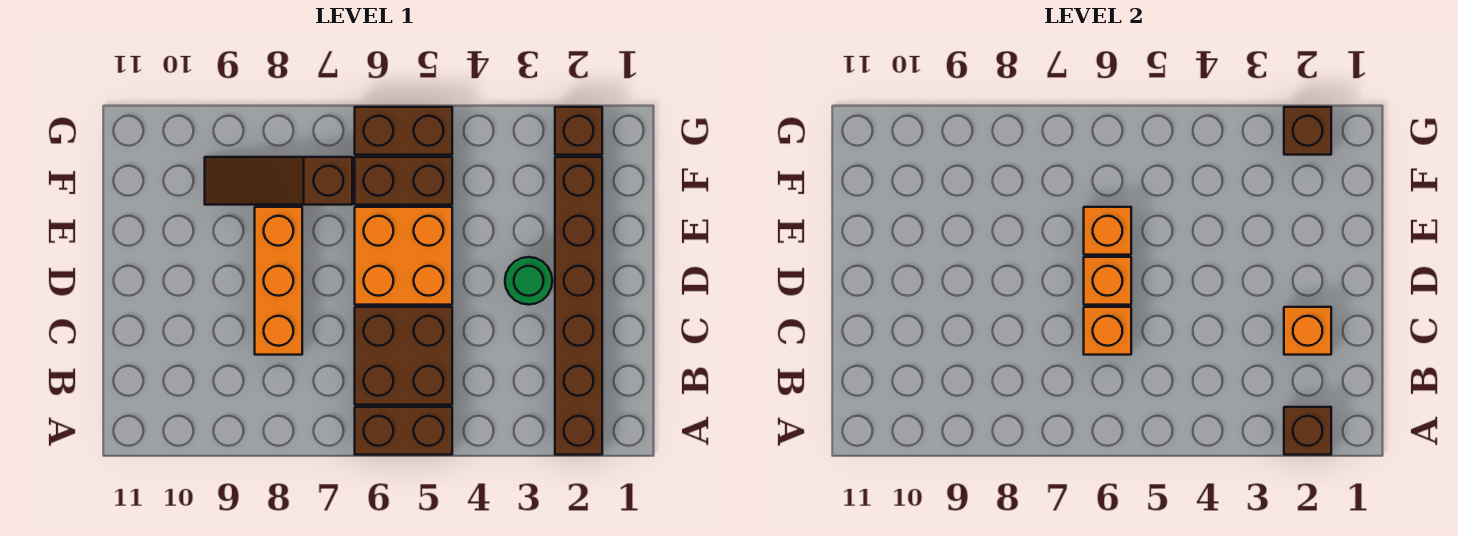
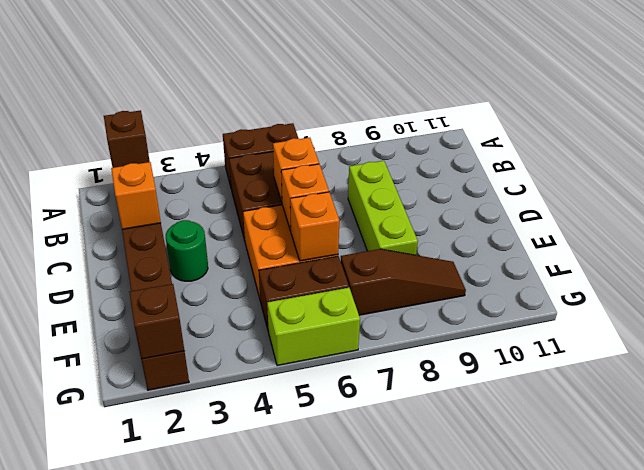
orange 1x3 brick [255,207,302,355] -> lime 1x3 brick [348,161,418,255]
brown 1x2 brick [355,107,452,155] -> lime 1x2 brick [267,287,360,366]

